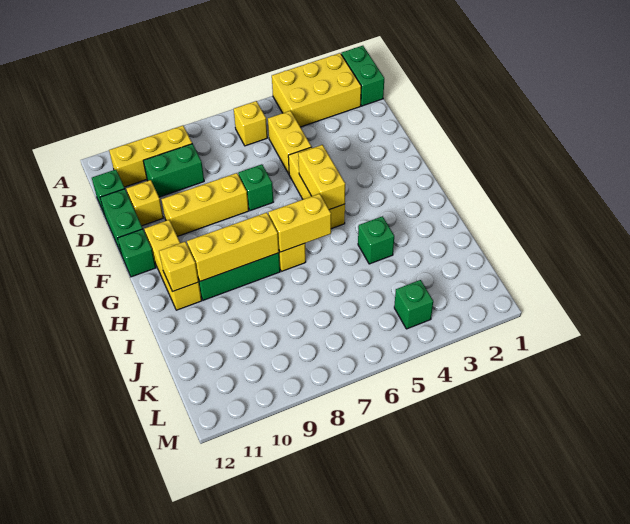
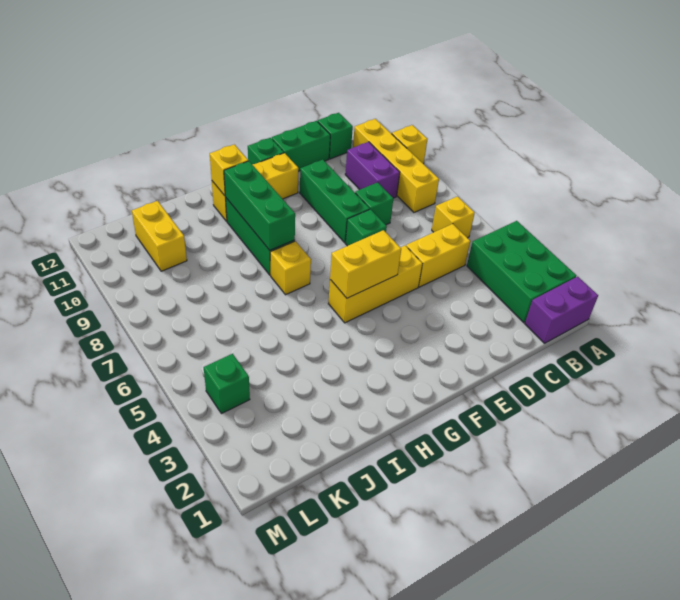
green 1x2 brick [341,46,384,106] -> purple 1x2 brick [525,277,598,343]
yellow 2x3 brick [272,53,361,127] -> green 2x3 brick [467,221,576,323]
yellow 1x3 brick [109,126,192,187] -> yellow 1x4 brick [353,119,439,212]
green 1x2 brick [143,144,204,197] -> purple 1x2 brick [345,142,400,198]
yellow 1x1 brick [126,180,163,226] -> yellow 1x1 brick moved to [392,125,427,164]
yellow 1x3 brick [161,173,249,236] -> green 1x3 brick [300,160,370,243]
yellow 1x2 brick [268,194,331,252] -> yellow 1x2 brick moved to [132,201,187,271]
yellow 1x3 brick [187,213,279,281] -> green 1x3 brick [224,161,295,250]
green 1x1 brick [358,216,394,264] -> green 1x1 brick moved to [355,182,393,225]

